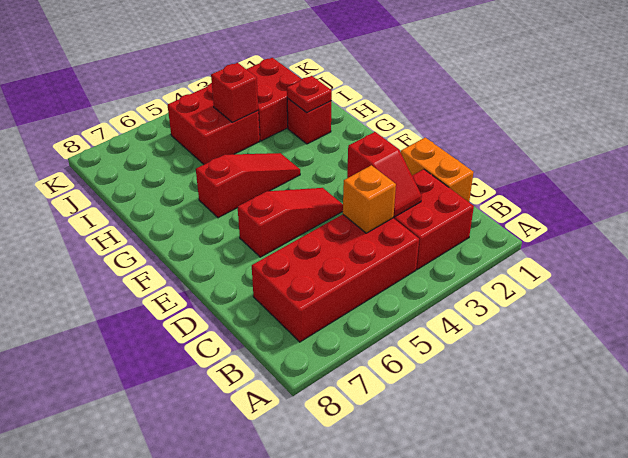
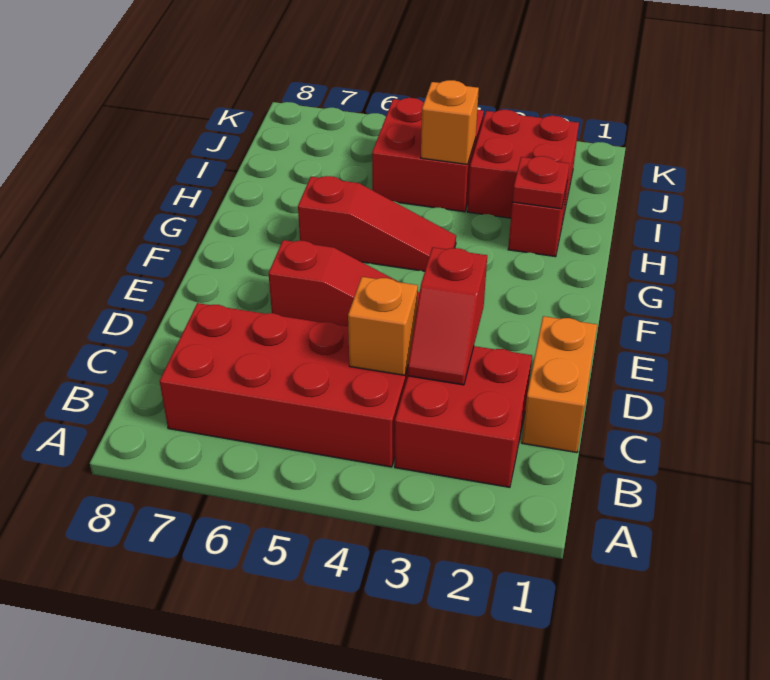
red 1x1 brick [211,63,258,122] -> orange 1x1 brick [421,80,479,164]

